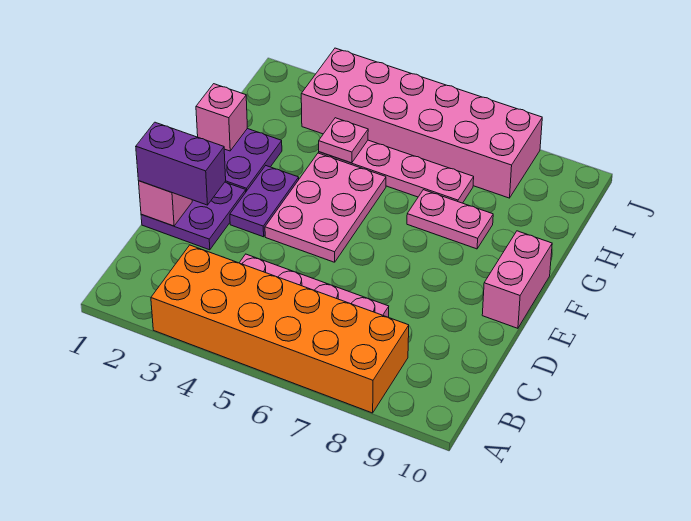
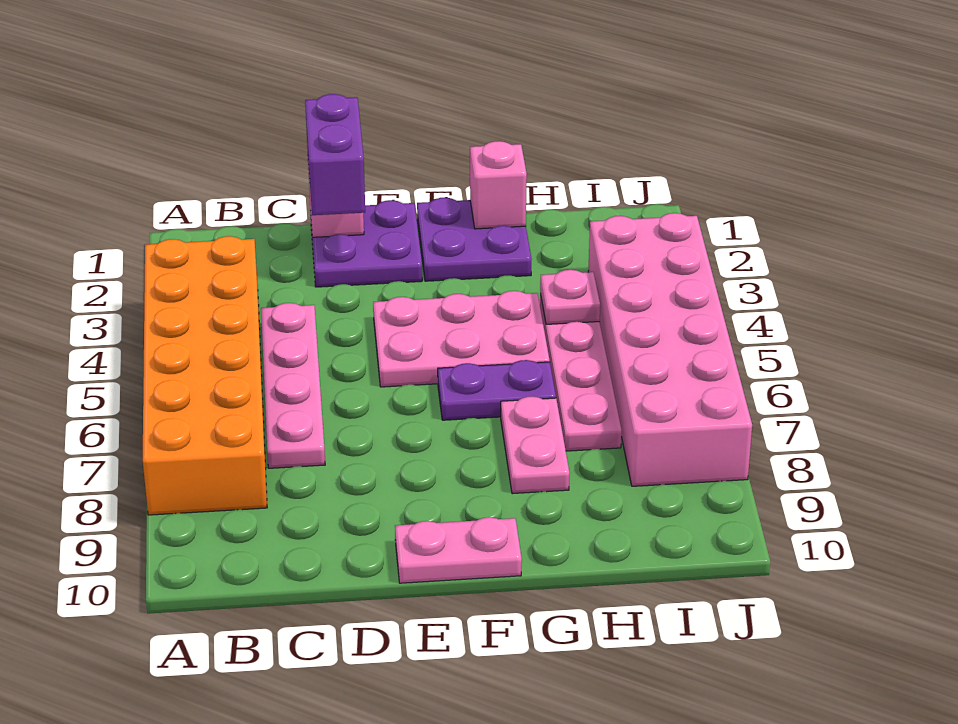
purple 1x2 plate [230,166,299,237] -> purple 1x2 plate moved to [438,360,556,420]
pink 1x2 brick [482,231,552,328] -> pink 1x2 plate [395,517,522,583]

